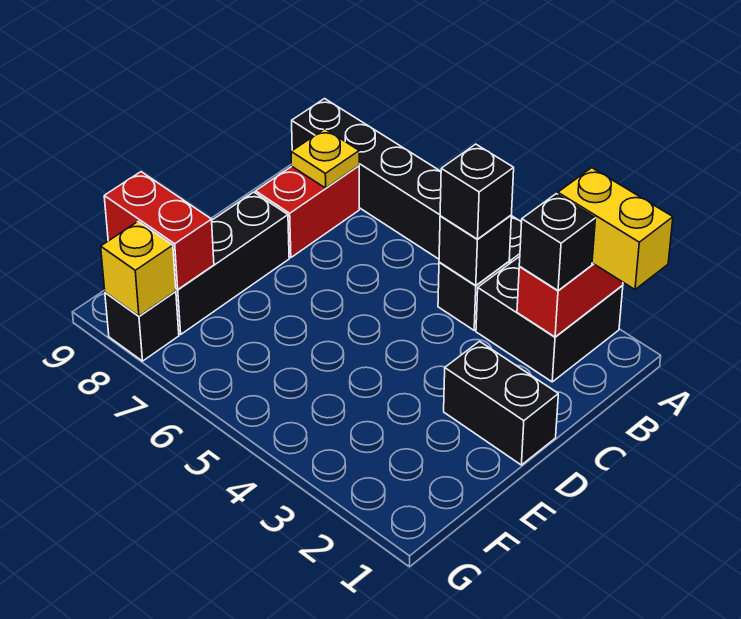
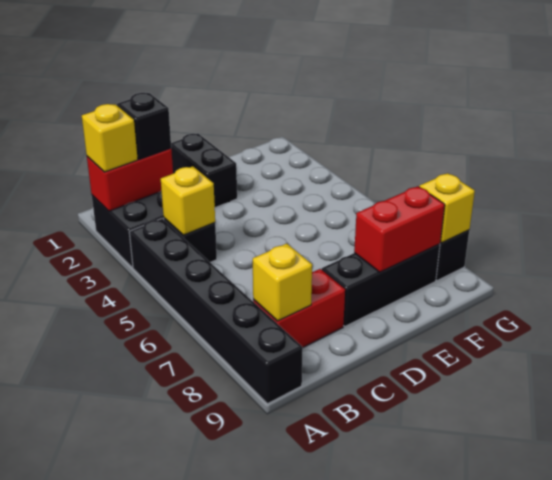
yellow 1x2 brick [558,168,673,289] -> yellow 1x1 brick [82,104,138,172]
black 1x1 brick [439,215,511,286] -> yellow 1x1 brick [161,166,215,235]
black 1x1 brick [440,144,514,239] -> none
yellow 1x1 plate [291,129,359,188] -> yellow 1x1 brick [253,243,312,321]
red 1x2 brick [104,172,214,290] -> red 1x2 brick turned to [354,186,445,272]

